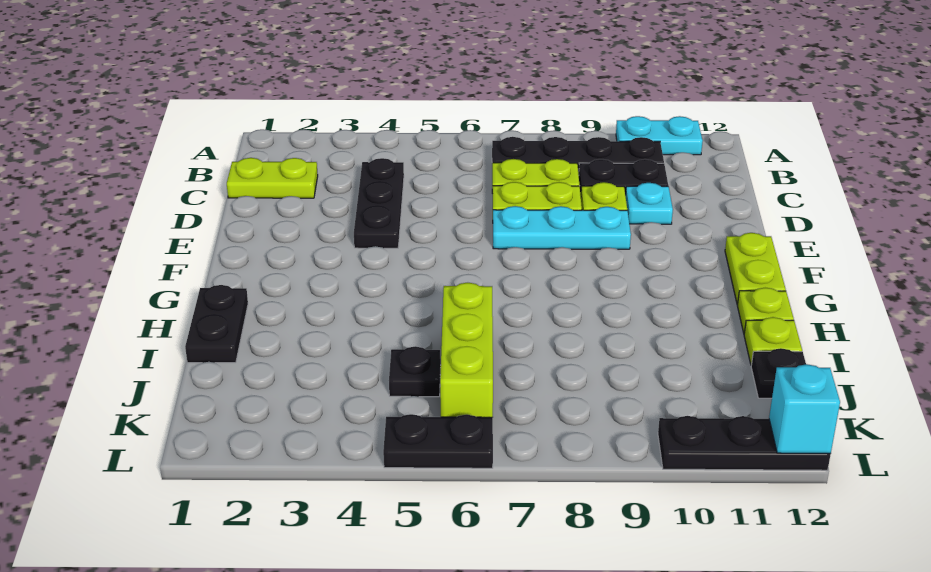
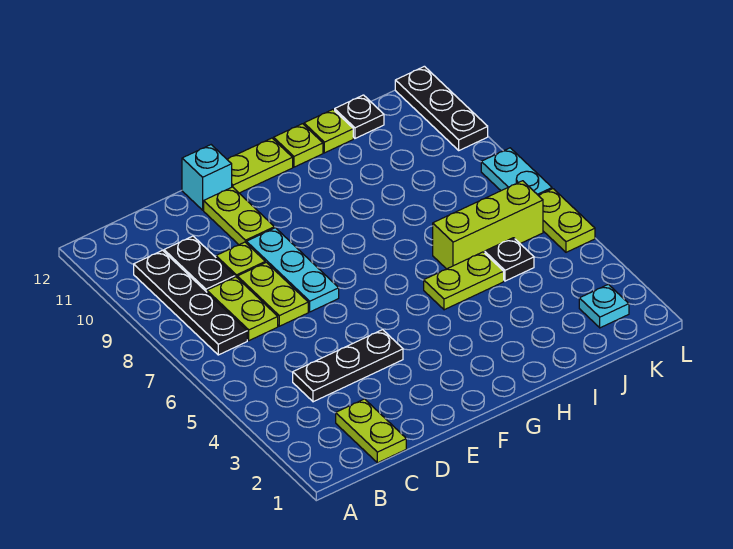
cyan 1x2 plate [616,116,703,155] -> cyan 1x2 plate moved to [481,148,552,195]
cyan 1x1 plate [626,183,673,224] -> cyan 1x1 plate moved to [579,284,629,328]
none -> lime 1x2 plate [204,187,274,245]
black 1x2 plate [185,285,248,363] -> none
none -> lime 1x2 plate [424,252,504,310]
black 1x2 plate [383,414,493,468] -> lime 1x2 plate [538,189,595,252]
cyan 1x1 brick [769,364,840,453] -> cyan 1x1 brick moved to [182,145,232,210]

